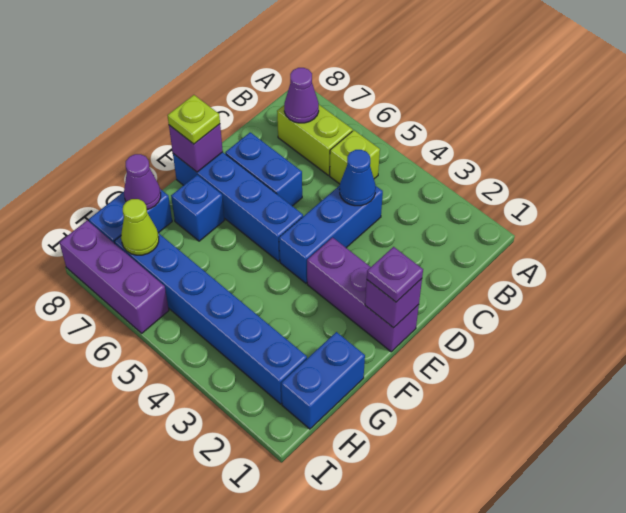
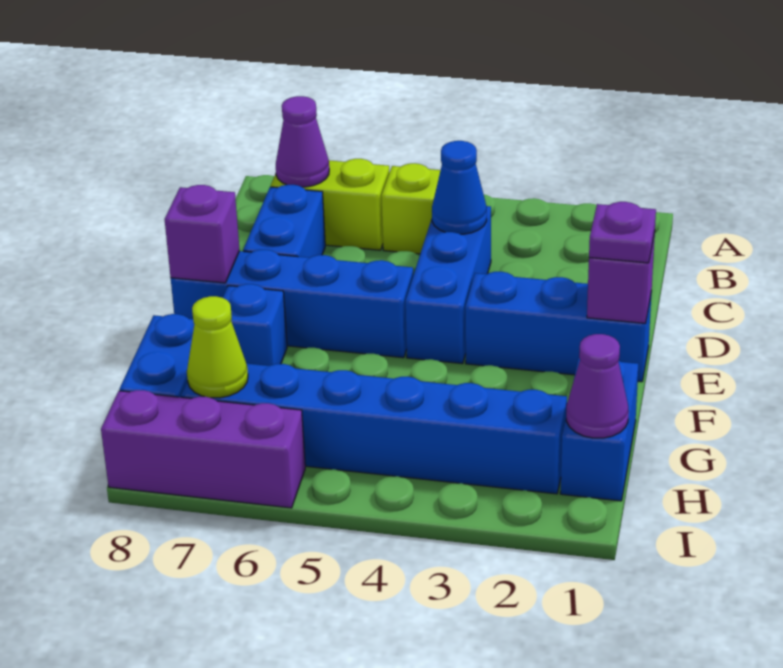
blue 1x2 brick [225,132,302,206] -> blue 1x2 brick turned to [243,185,325,258]
purple 1x3 brick [307,238,419,352] -> blue 1x3 brick [465,272,652,382]
lime 1x1 plate [167,95,220,144] -> none
purple 1x1 cone [124,154,161,210] -> purple 1x1 cone moved to [566,334,629,438]

